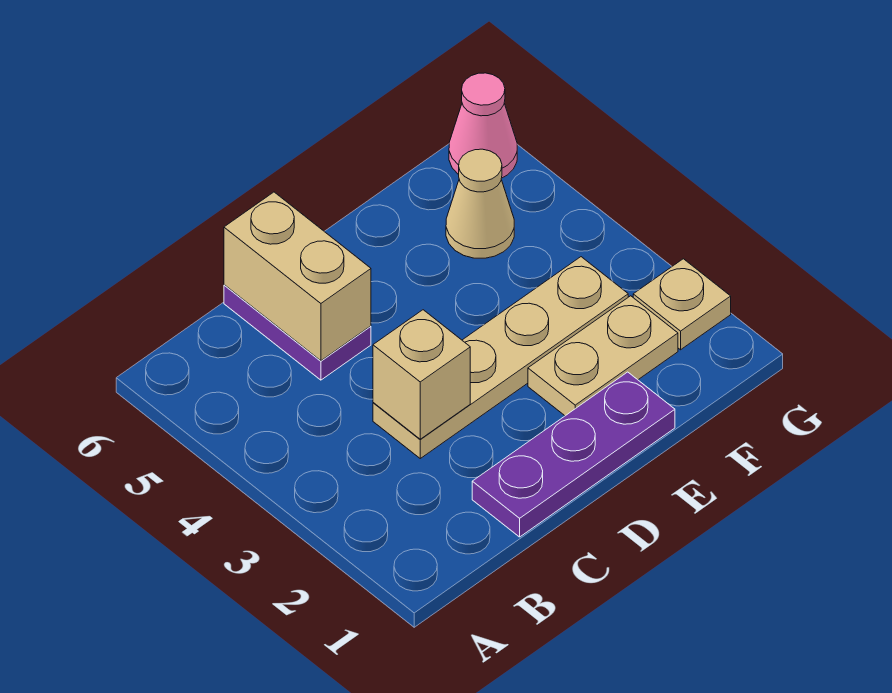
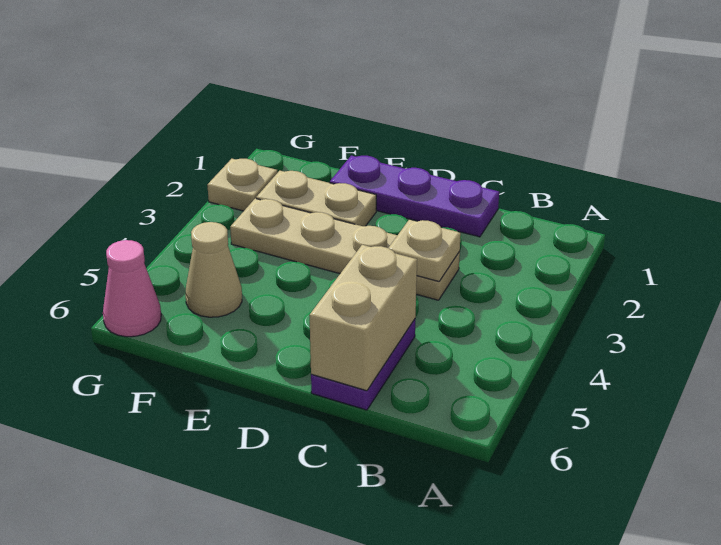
tan 1x1 brick [373,310,470,439] -> tan 1x1 plate [389,220,461,281]

